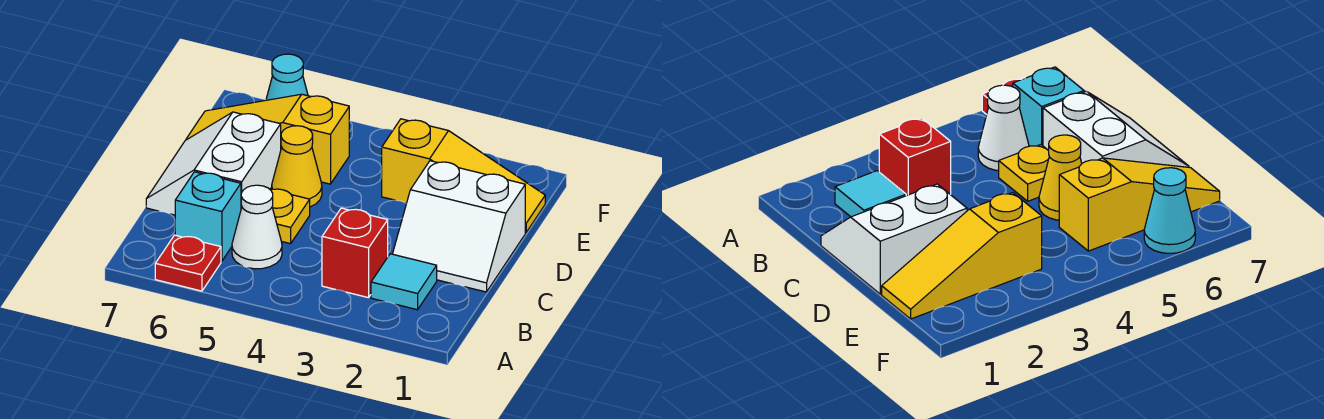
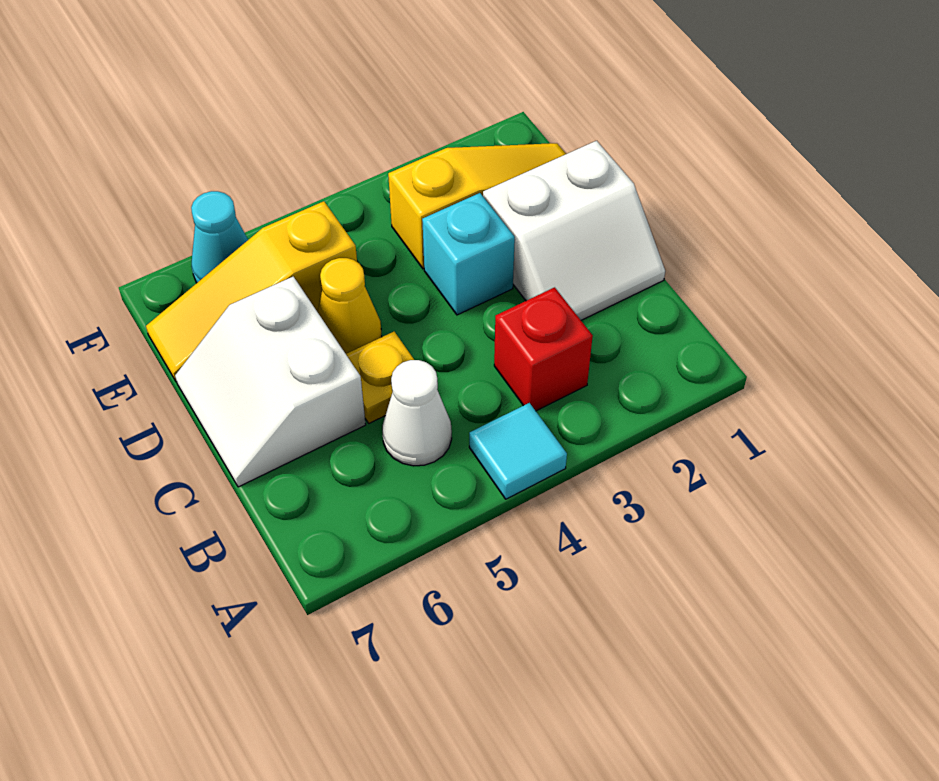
red 1x1 plate [155,235,221,291] -> none
cyan 1x1 tile [371,254,437,310] -> cyan 1x1 tile moved to [469,403,567,499]
cyan 1x1 brick [175,172,241,261] -> cyan 1x1 brick moved to [422,193,515,315]

